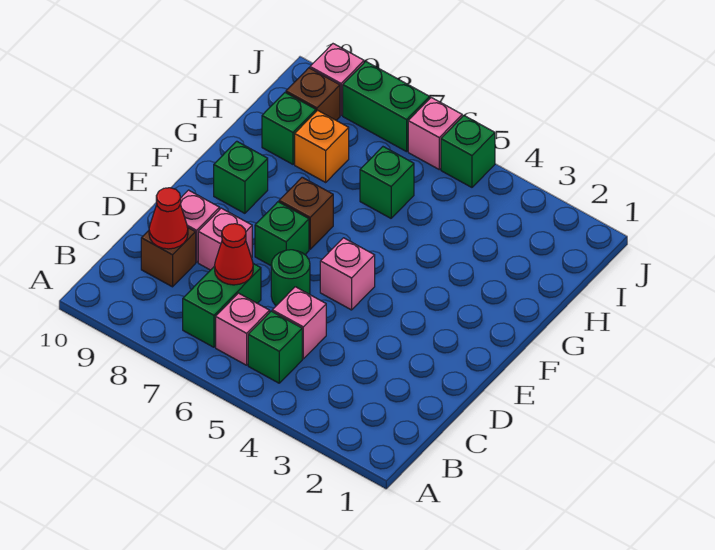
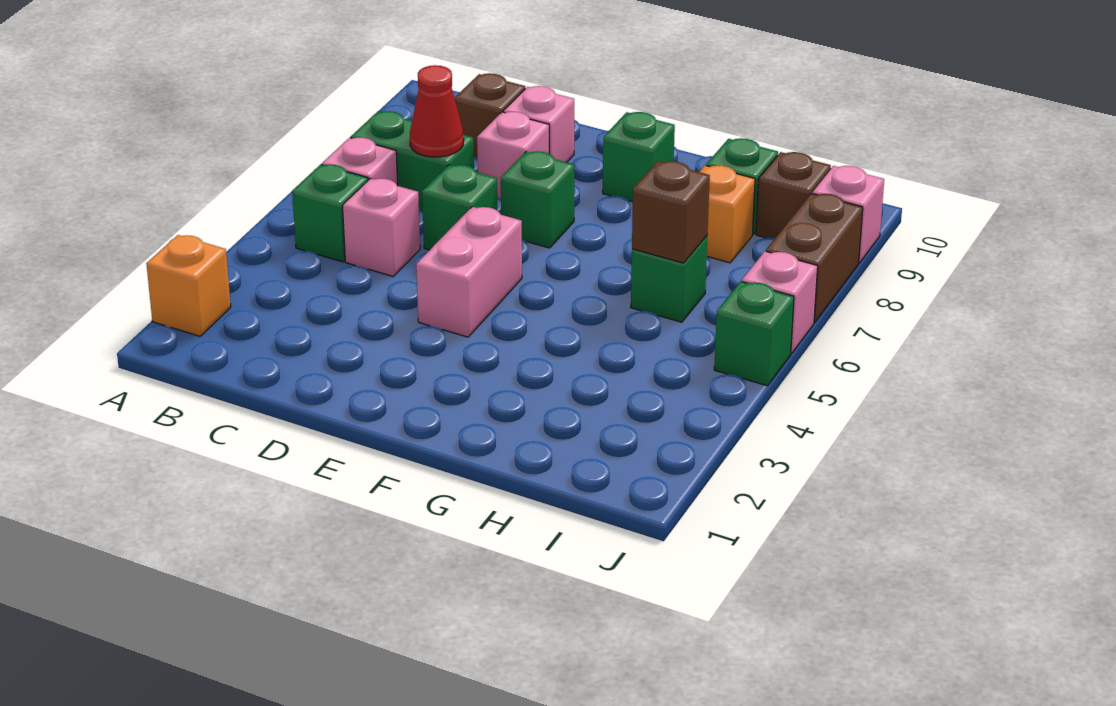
none -> orange 1x1 brick [146,235,231,336]
red 1x1 cone [149,188,188,249] -> none
green 1x1 round brick [271,250,310,306] -> green 1x1 brick [422,165,497,250]
pink 1x1 brick [320,238,375,310] -> pink 1x2 brick [416,207,522,337]
brown 1x1 brick [279,177,333,249] -> brown 1x1 brick moved to [632,161,710,263]
green 1x2 brick [343,61,430,152] -> brown 1x2 brick [766,193,863,323]

